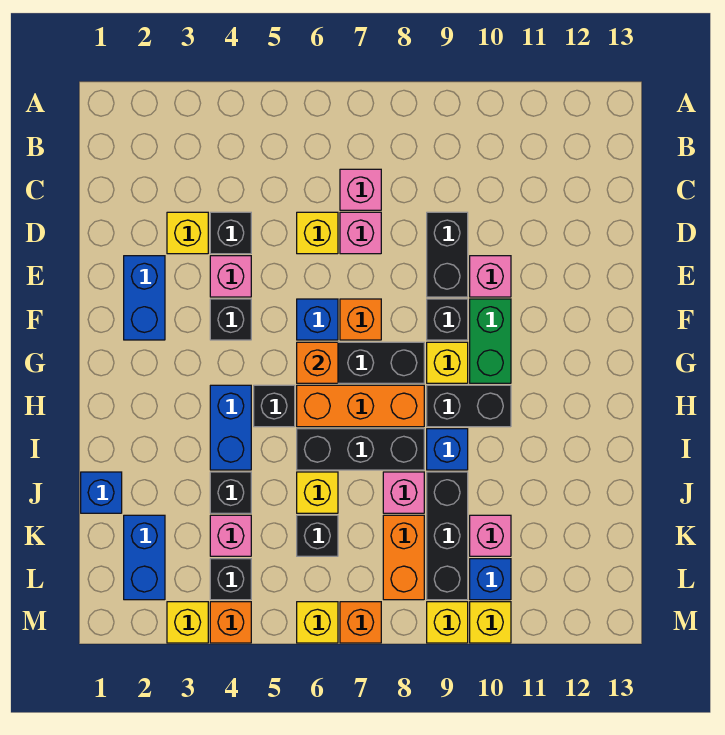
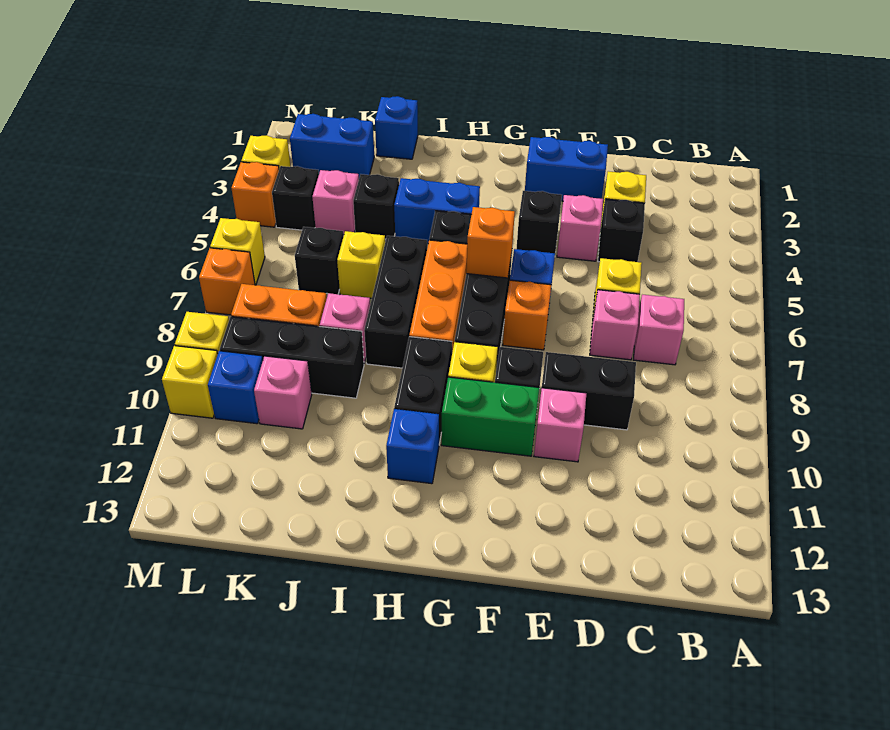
blue 1x1 brick [427,429,468,470] -> blue 1x1 brick moved to [386,409,439,484]

